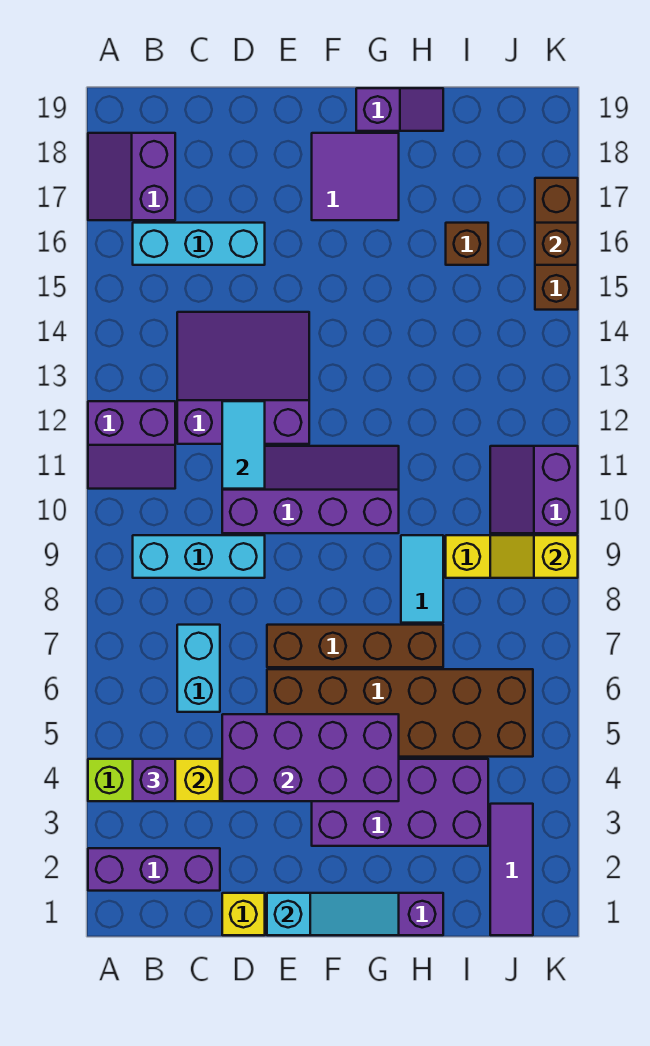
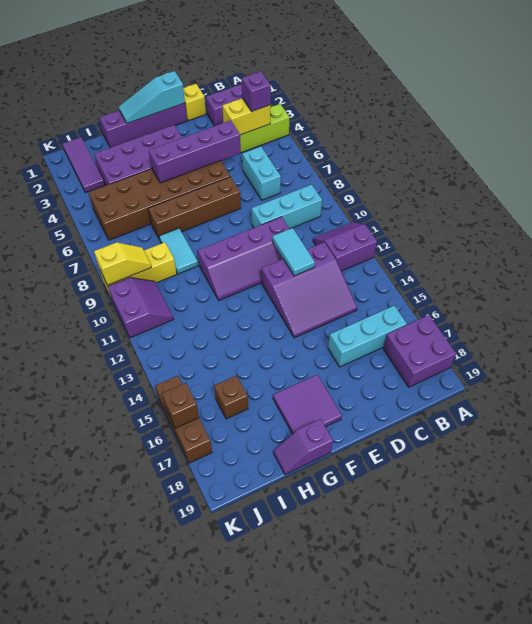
purple 2x2 slope [88,133,175,220] -> purple 2x2 brick [383,315,456,387]
purple 2x4 brick [222,714,399,801] -> purple 1x4 brick [149,120,241,183]

